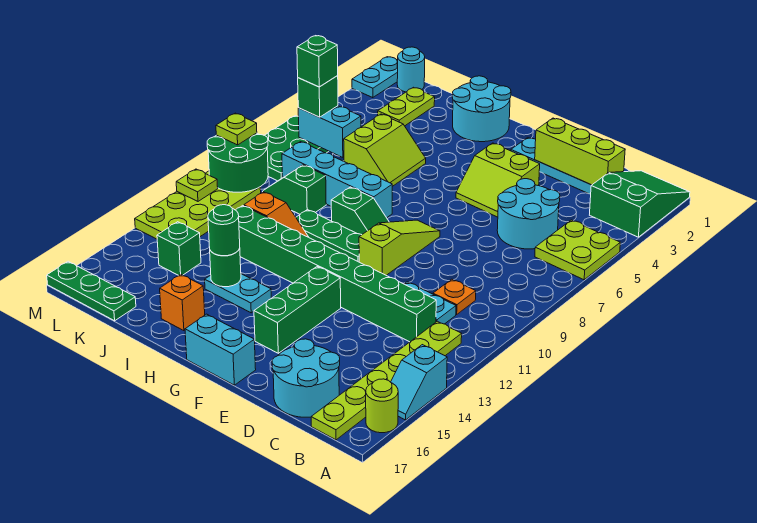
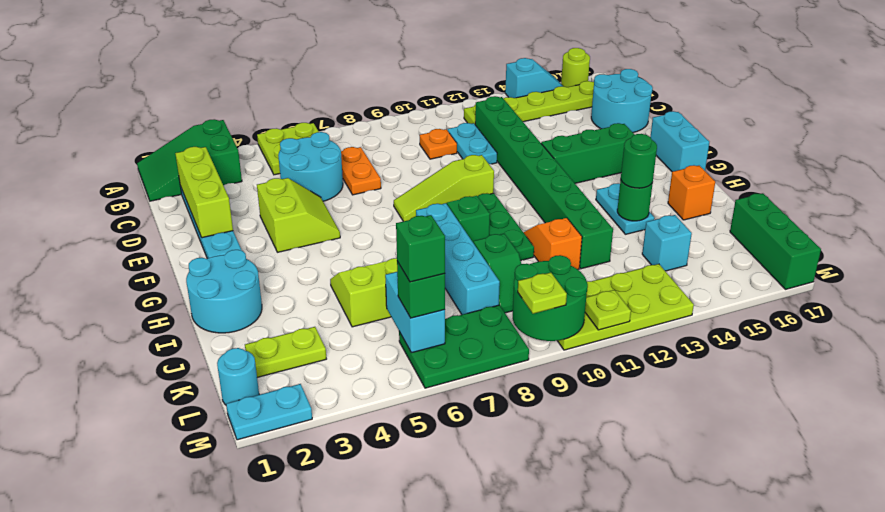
none -> orange 1x2 plate [341,147,381,195]
green 1x1 brick [157,222,201,275] -> cyan 1x1 brick [642,215,692,271]
green 1x3 plate [47,261,136,321] -> green 1x3 brick [730,193,821,289]

